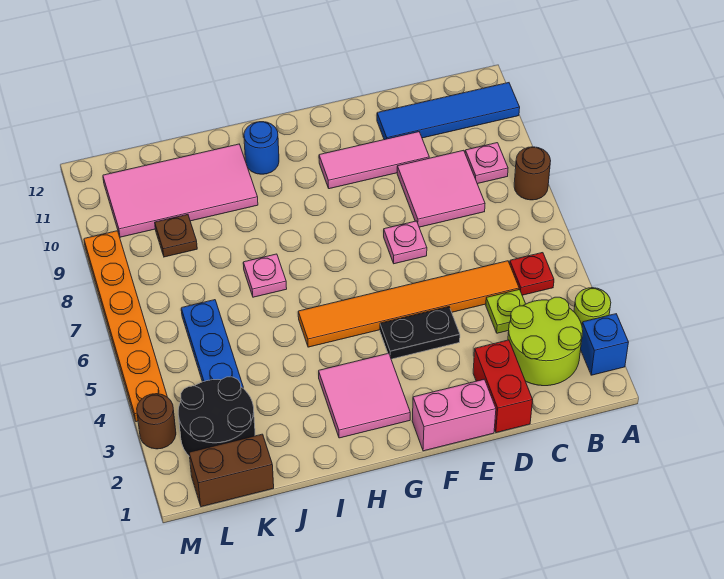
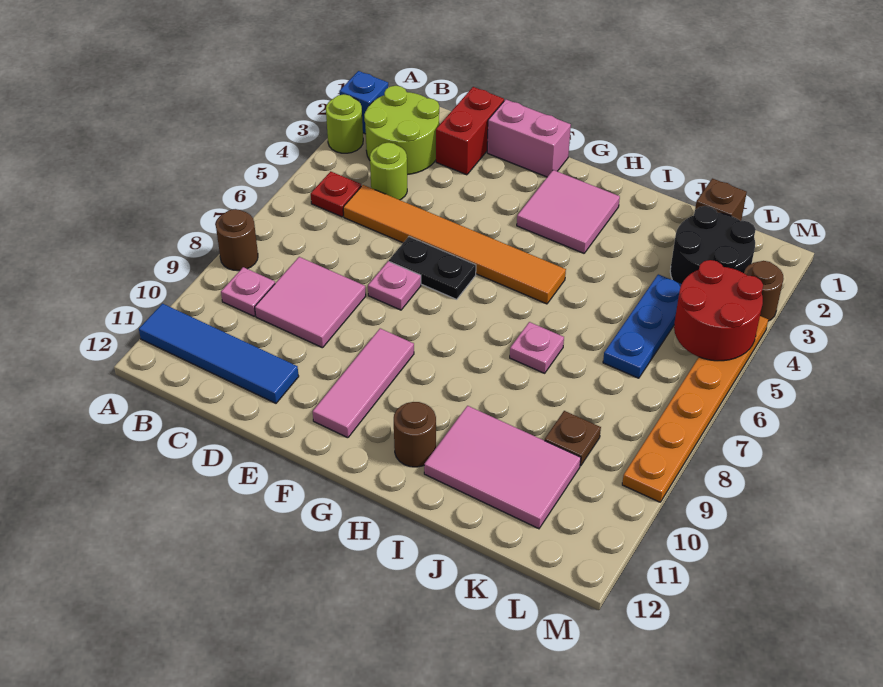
lime 1x1 plate [486,290,525,333] -> lime 1x1 round brick [370,143,407,200]
pink 1x3 tile [319,132,429,189] -> pink 1x3 tile turned to [313,328,414,438]
black 1x2 plate [380,307,460,359] -> black 1x2 plate moved to [389,237,476,299]
blue 1x1 round brick [244,122,279,174] -> brown 1x1 round brick [394,402,436,467]
pink 2x4 tile [103,144,258,237] -> pink 2x3 tile [424,406,581,529]
brown 1x2 brick [189,434,274,507] -> brown 1x1 brick [695,179,747,221]
none -> red 2x2 round brick [674,260,763,361]

